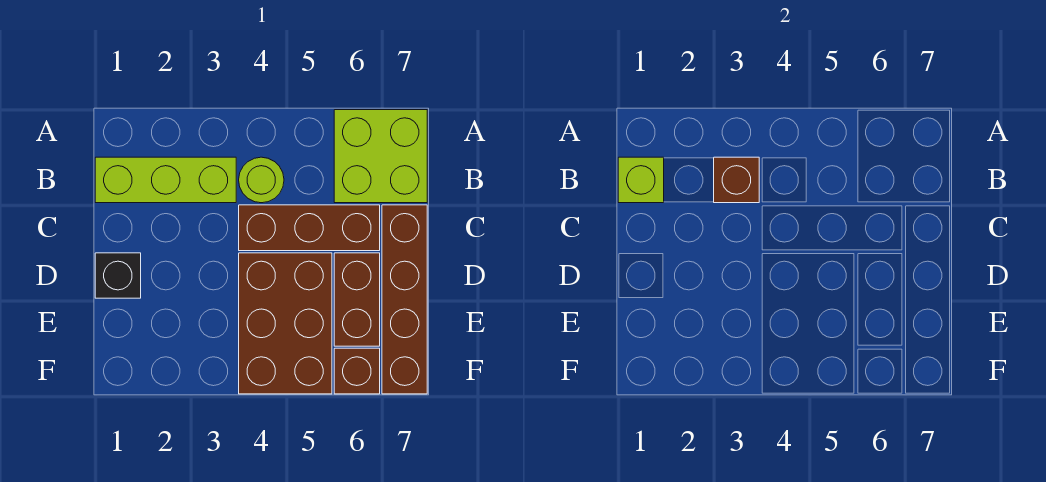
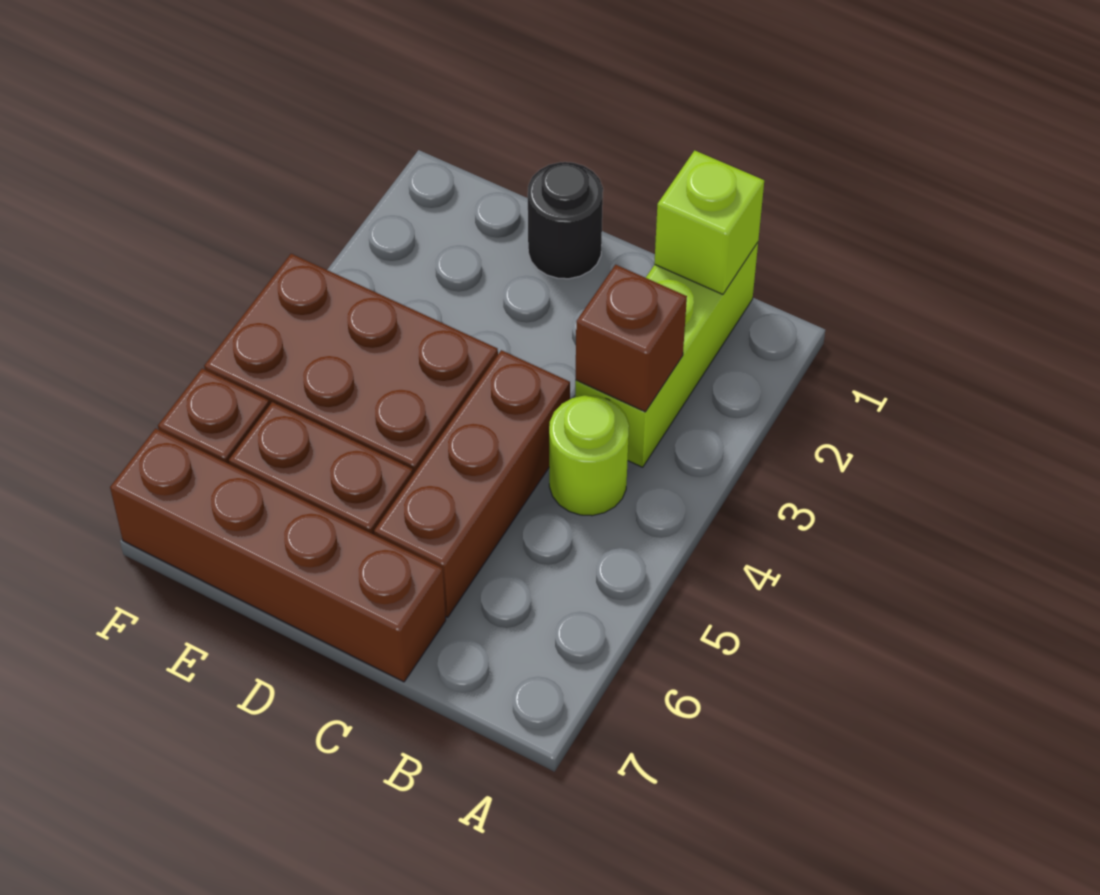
lime 2x2 brick [334,110,427,203] -> none
black 1x1 brick [95,253,141,298] -> black 1x1 round brick [528,162,603,279]

